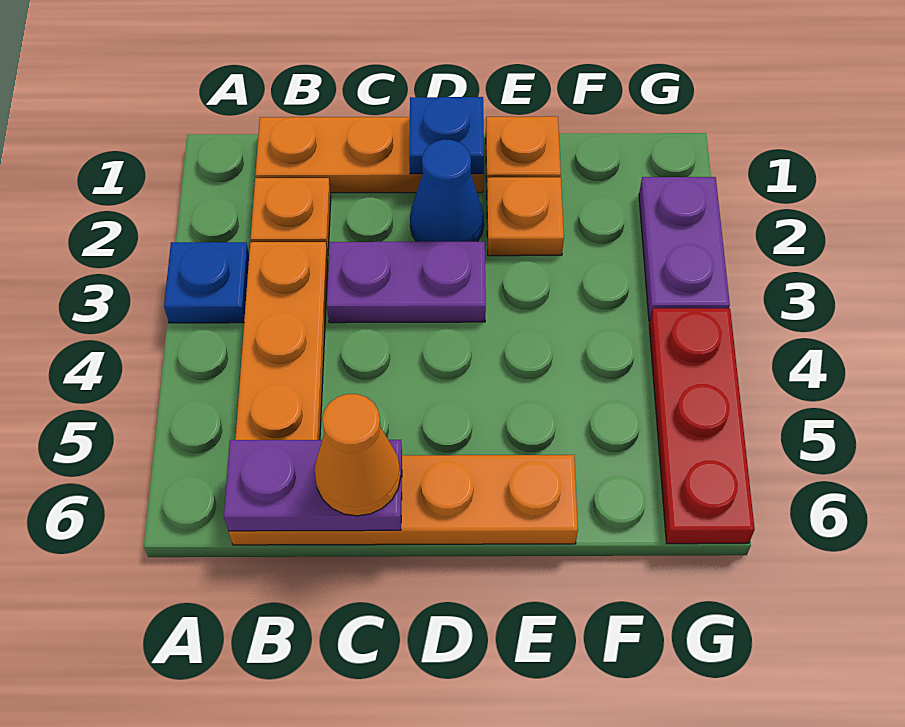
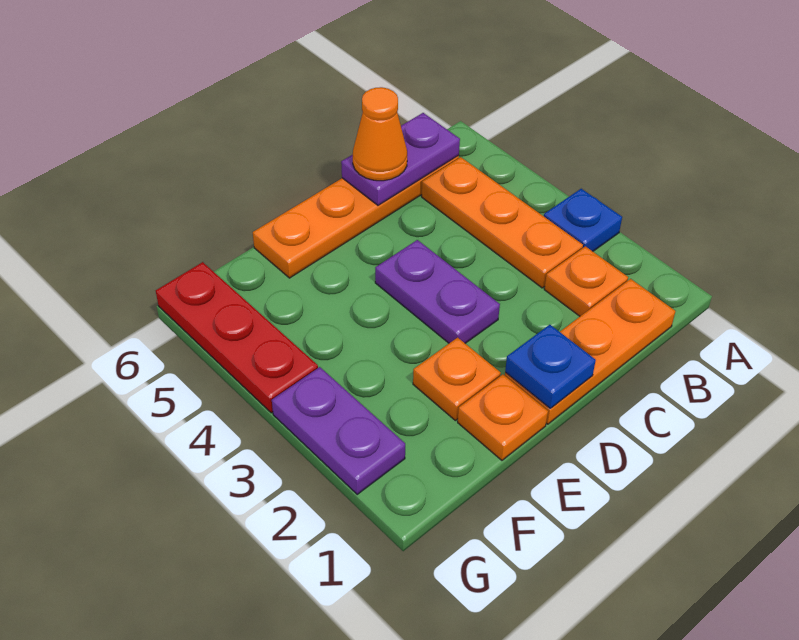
purple 1x2 plate [327,242,486,323] -> purple 1x2 plate turned to [375,240,500,343]
blue 1x1 cone [410,140,484,242] -> none

